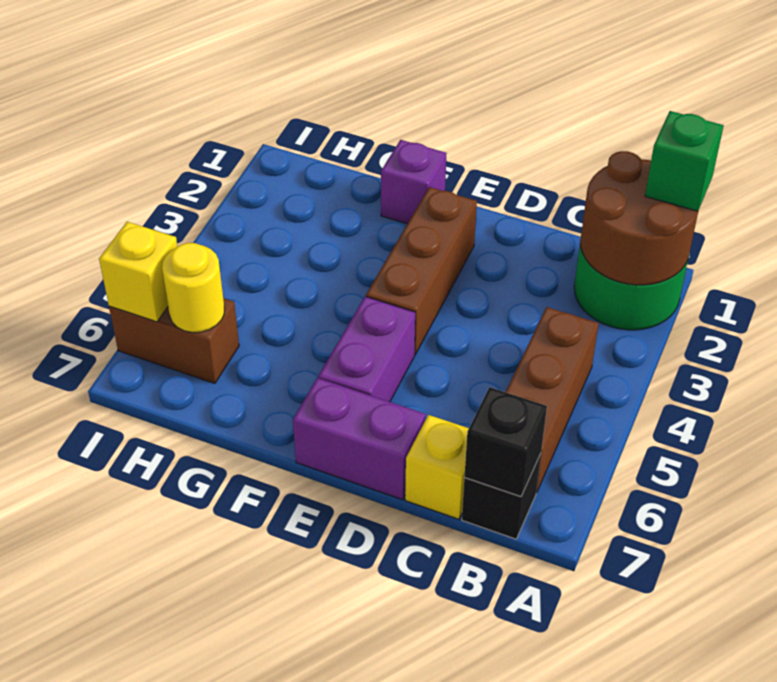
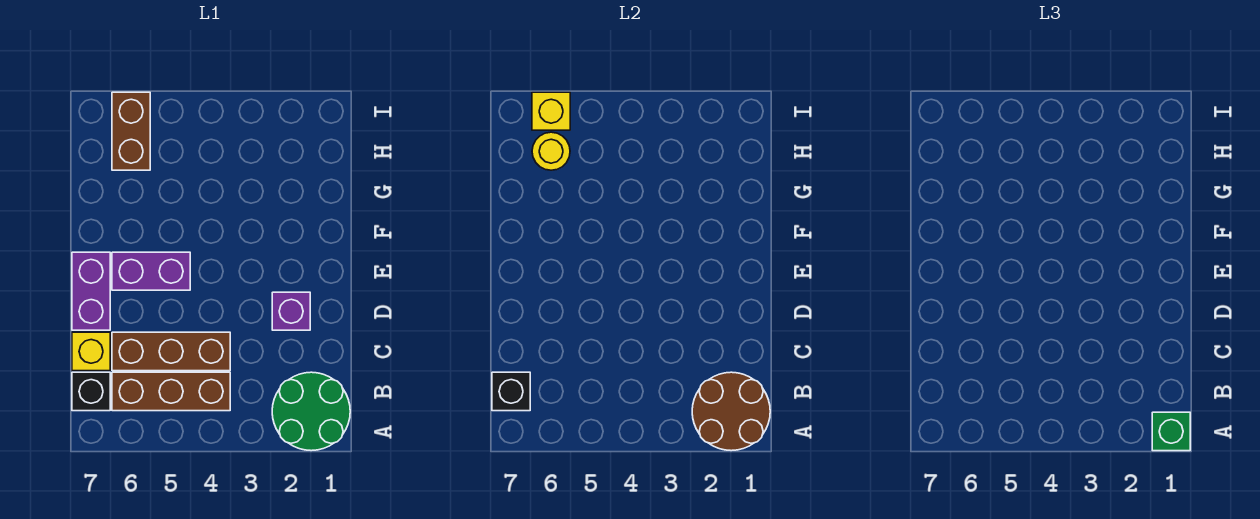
brown 1x3 brick [366,187,477,354] -> brown 1x3 brick moved to [112,332,230,371]
purple 1x1 brick [381,140,447,224] -> purple 1x1 brick moved to [272,292,310,330]

